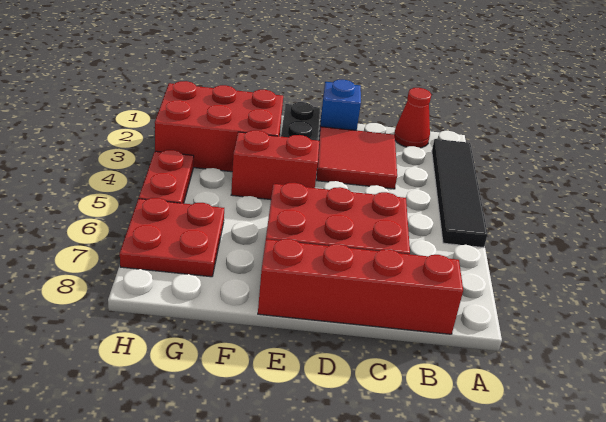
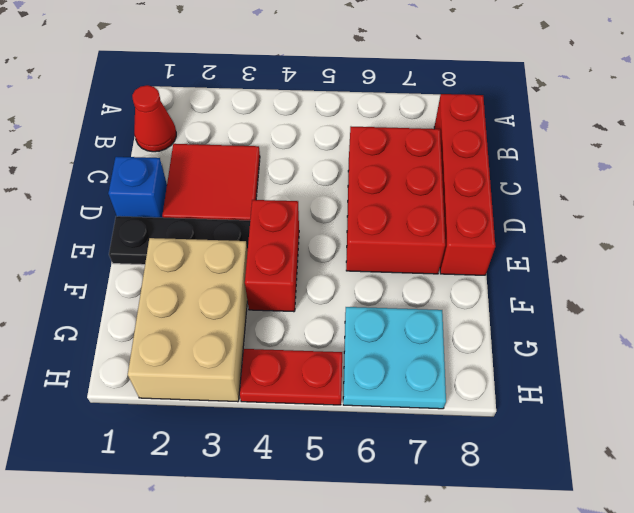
black 1x4 tile [432,139,488,248] -> none
red 2x3 brick [155,81,283,172] -> tan 2x3 brick [128,238,248,402]
red 2x2 plate [120,198,224,277] -> cyan 2x2 plate [343,307,446,409]

